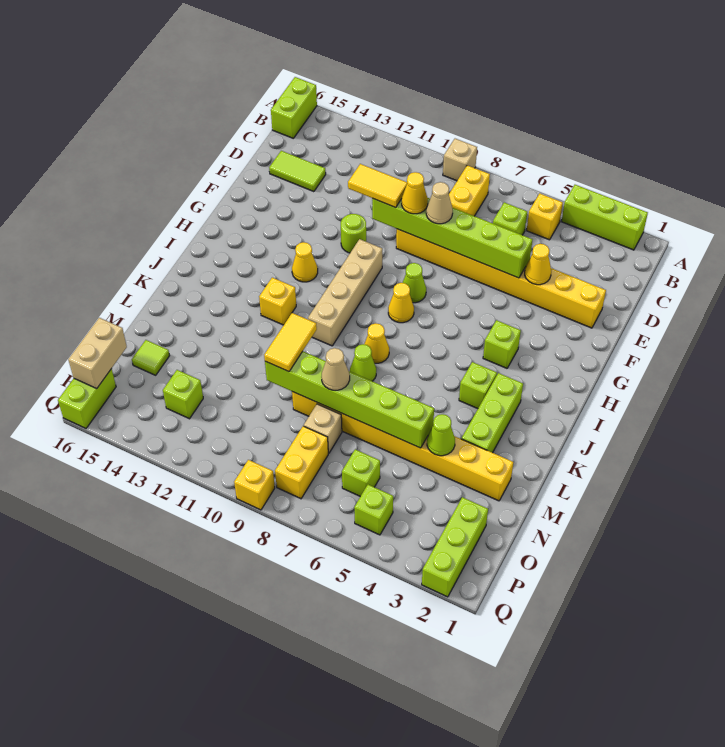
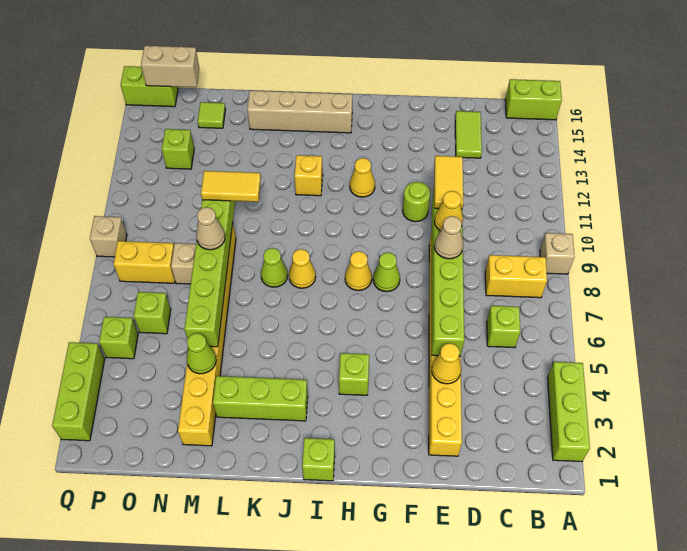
yellow 1x1 brick [527,194,563,240] -> none
tan 1x4 brick [308,239,382,346] -> tan 1x4 brick moved to [247,90,352,133]
lime 1x1 brick [459,362,497,409] -> lime 1x1 brick moved to [302,438,335,481]
lime 1x3 brick [422,497,488,597] -> lime 1x3 brick turned to [52,342,105,441]
yellow 1x1 brick [234,460,275,510] -> tan 1x1 brick [90,216,127,257]

